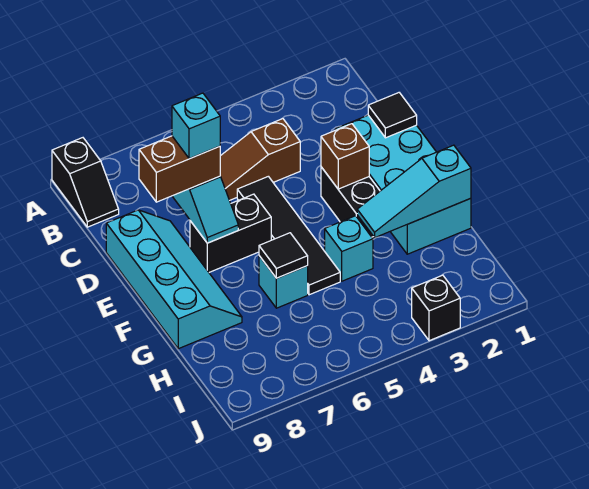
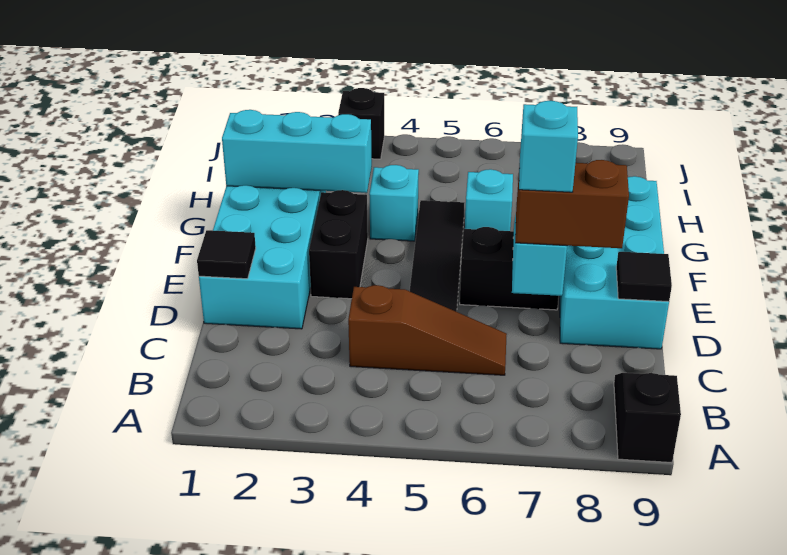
cyan 2x4 slope [106,210,242,349] -> cyan 2x4 brick [560,176,669,349]
brown 1x1 brick [321,124,369,189] -> none
cyan 1x3 slope [357,145,471,237] -> cyan 1x3 brick [222,110,372,193]
black 1x1 tile [259,233,308,278] -> black 1x1 tile moved to [616,252,672,302]

